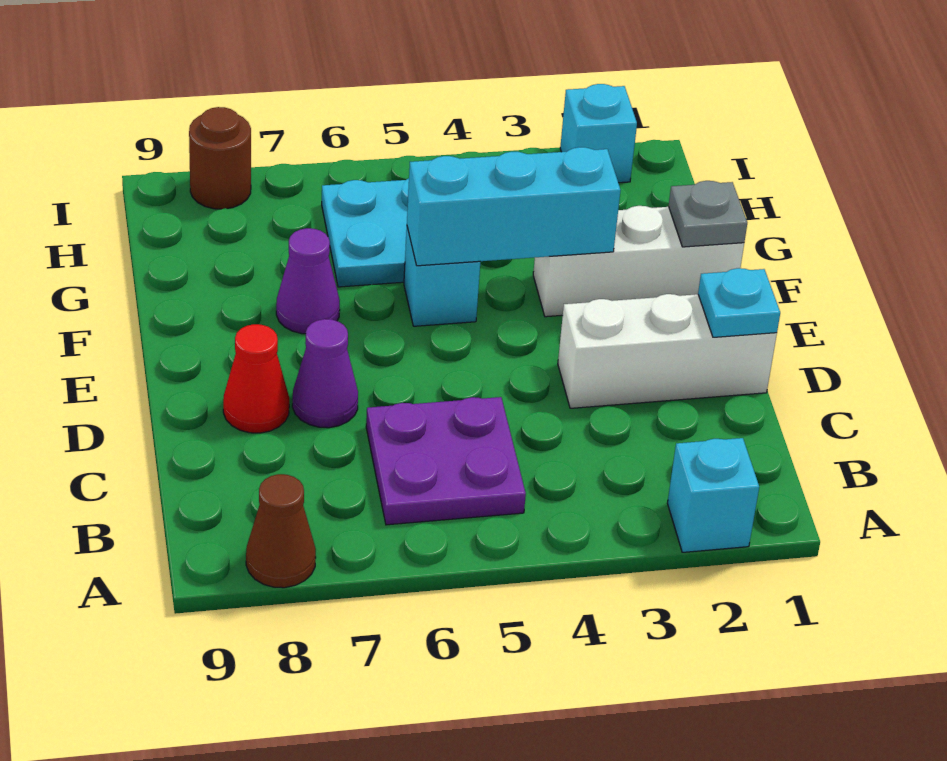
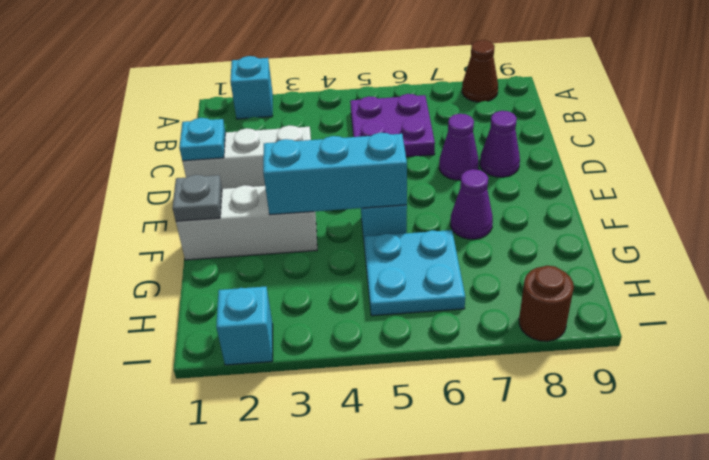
red 1x1 cone [223,324,289,433] -> purple 1x1 cone [480,111,520,177]

